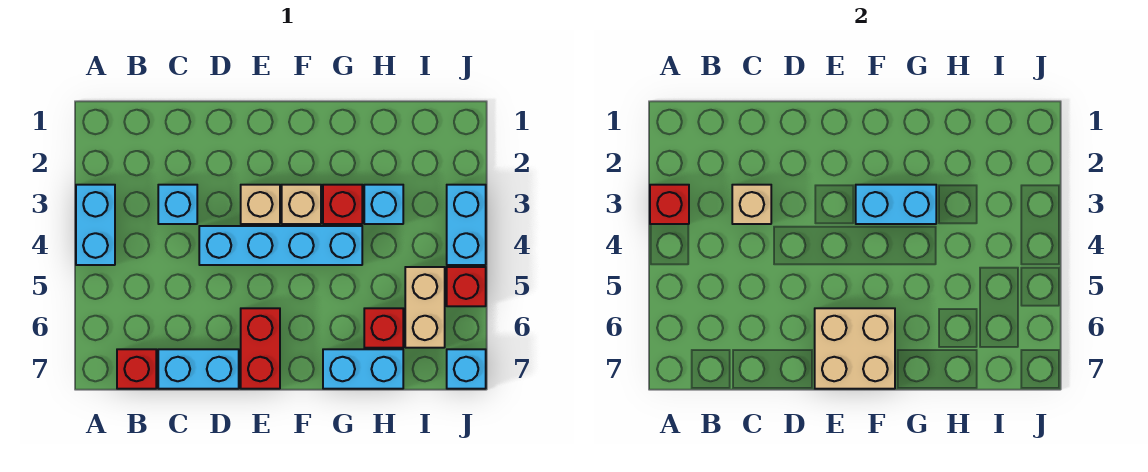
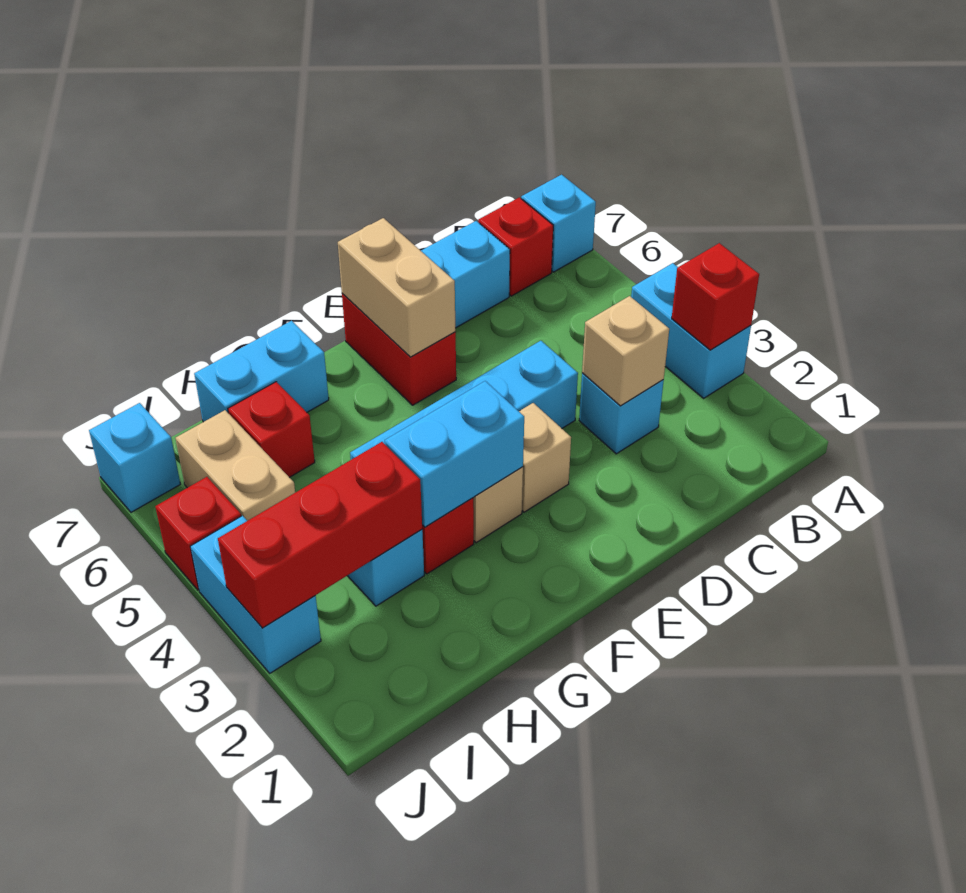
none -> cyan 1x1 brick [521,175,596,272]
tan 2x2 brick [815,308,895,389] -> tan 1x2 brick [338,218,456,357]
none -> red 1x3 brick [218,442,422,628]

